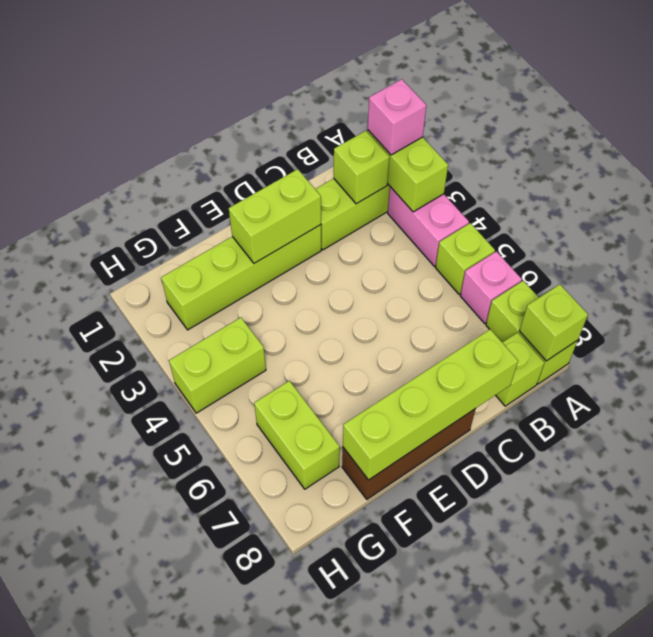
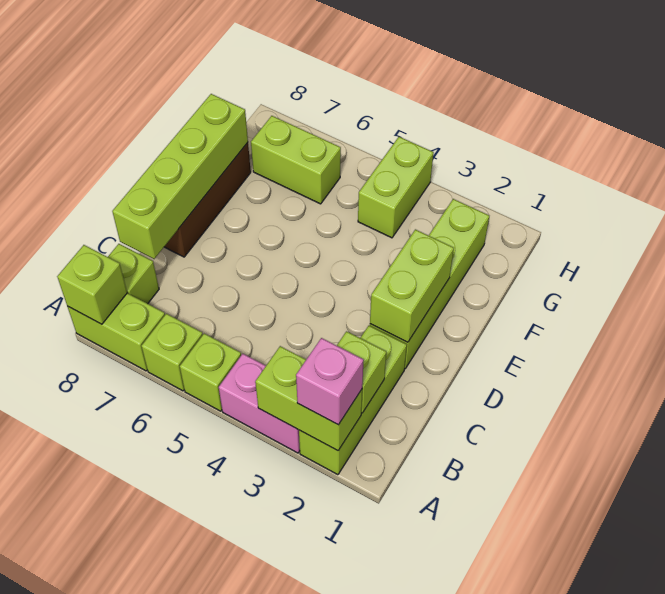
pink 1x1 brick [460,251,522,323] -> lime 1x1 brick [142,314,203,391]

